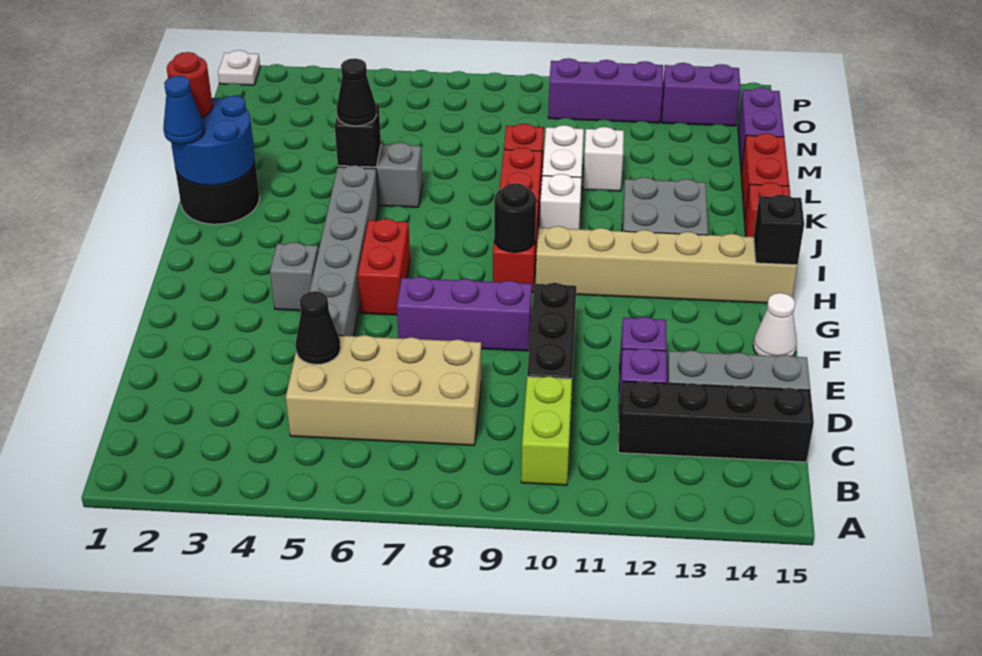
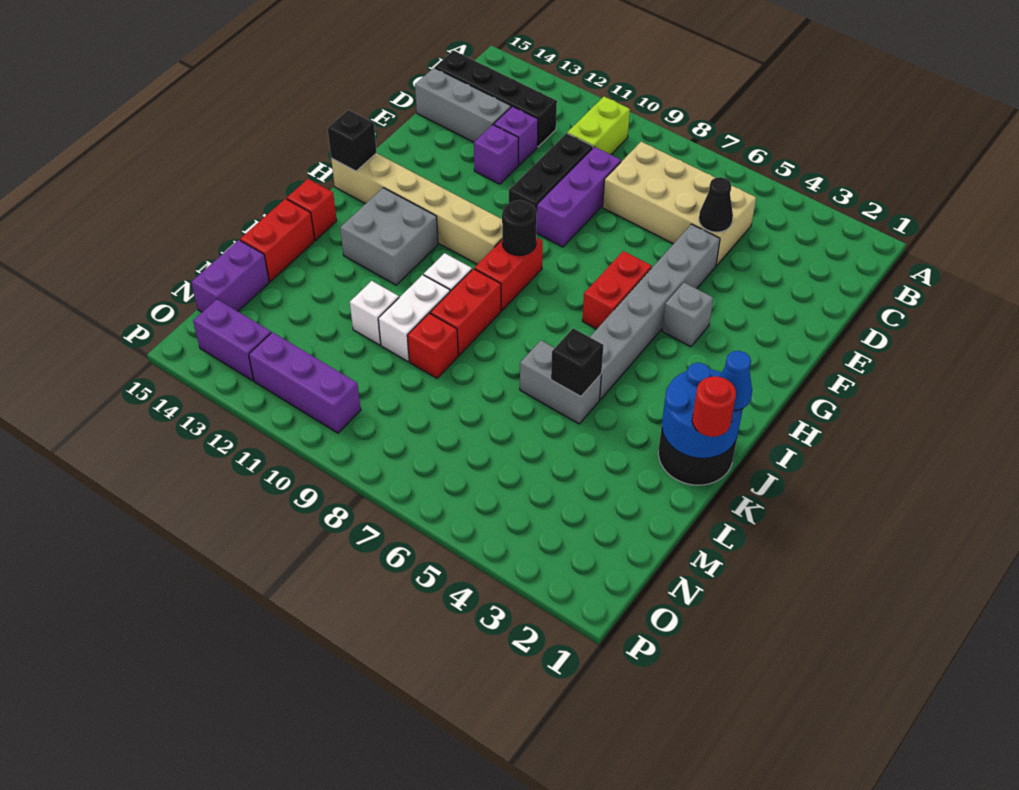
purple 1x3 brick [397,277,532,351] -> purple 1x3 brick turned to [536,147,621,247]
white 1x1 cone [753,293,797,356] -> none
black 1x1 cone [337,58,377,126] -> none
white 1x1 plate [218,50,260,85] -> none

